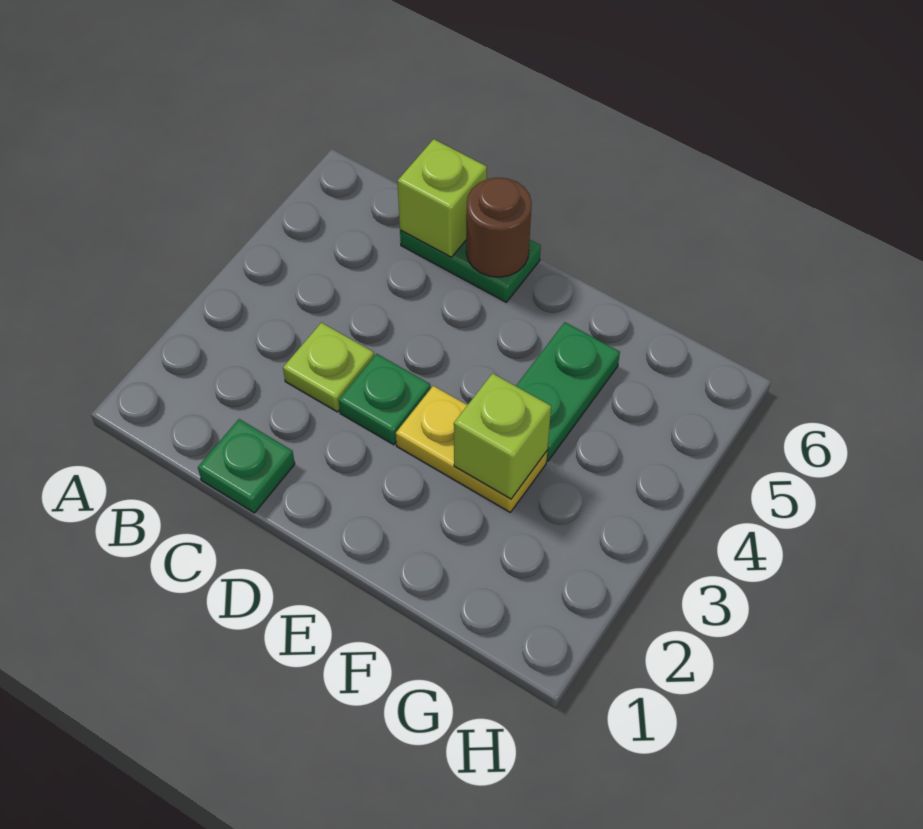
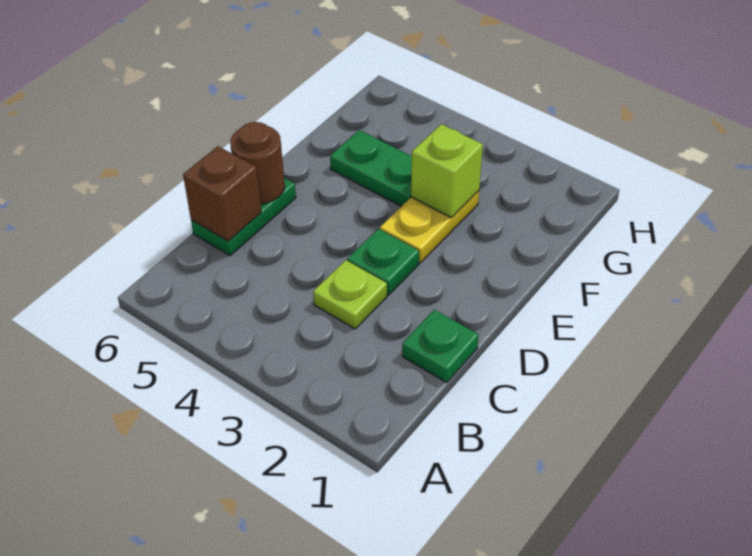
lime 1x1 brick [397,139,487,257] -> brown 1x1 brick [183,146,261,241]

